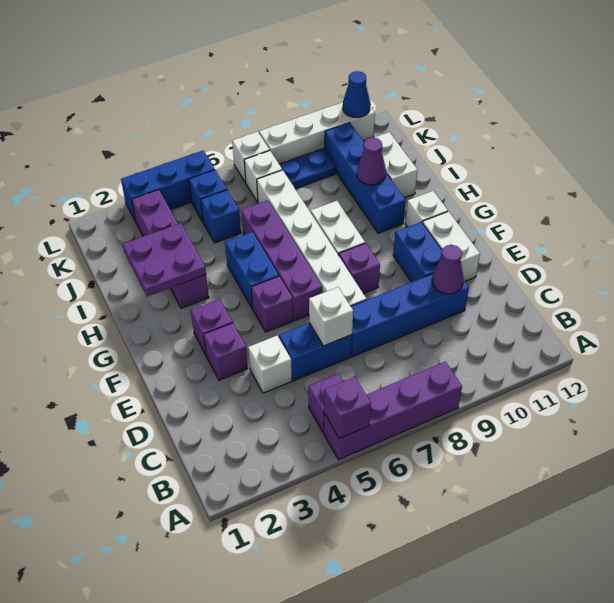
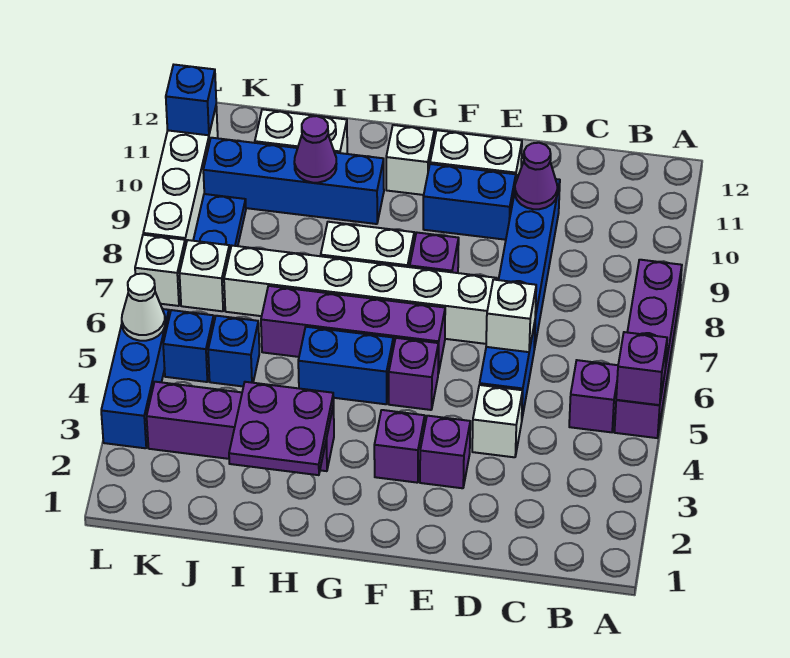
none -> white 1x1 cone [122,274,165,341]
blue 1x1 cone [343,71,370,118] -> blue 1x1 brick [166,65,216,135]

